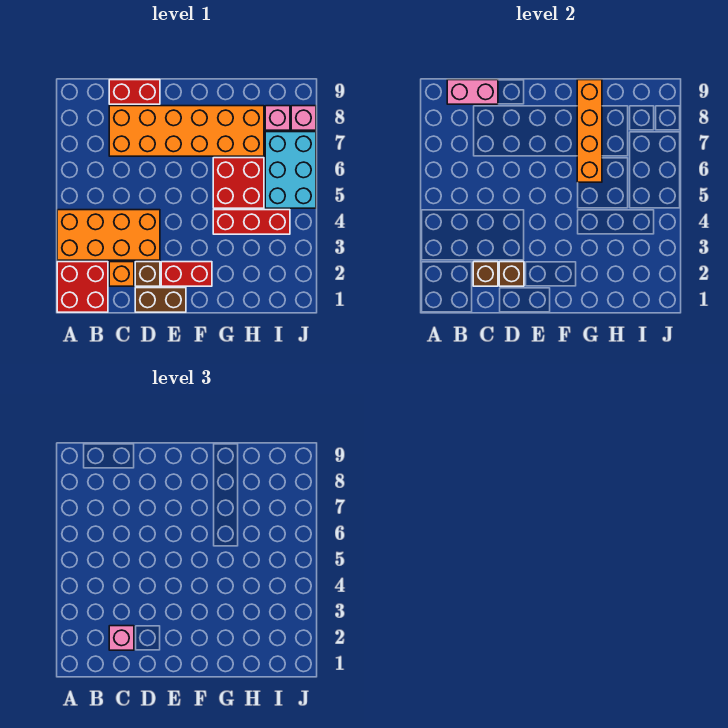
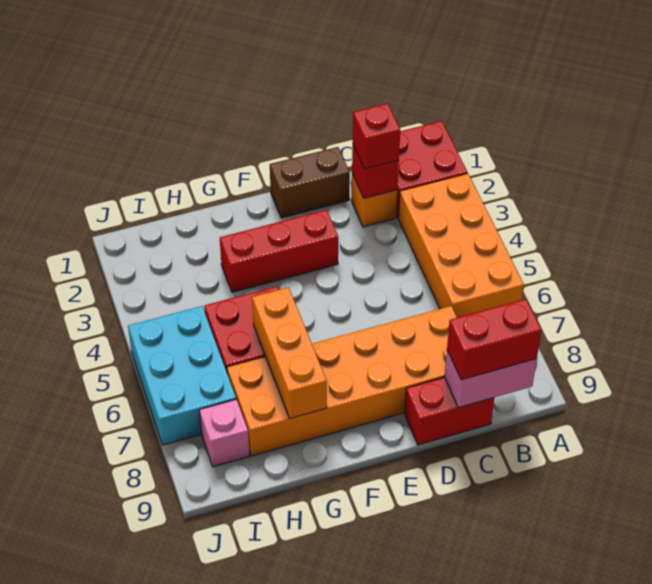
orange 2x4 brick [57,210,160,260] -> orange 2x4 brick turned to [398,173,524,318]
brown 1x1 brick [473,262,498,286] -> red 1x1 brick [352,145,399,198]
pink 1x1 brick [109,626,134,650] -> red 1x1 brick [353,104,400,169]
brown 1x1 brick [135,262,160,286] -> none
brown 1x1 brick [499,262,524,286] -> none
red 1x2 brick [161,262,212,286] -> red 1x2 brick moved to [447,299,541,380]
red 1x3 brick [213,210,290,234] -> red 1x3 brick moved to [220,210,338,292]
orange 1x4 brick [577,80,602,182] -> orange 1x3 brick [252,287,327,418]
pink 1x1 brick [291,106,316,130] -> none

